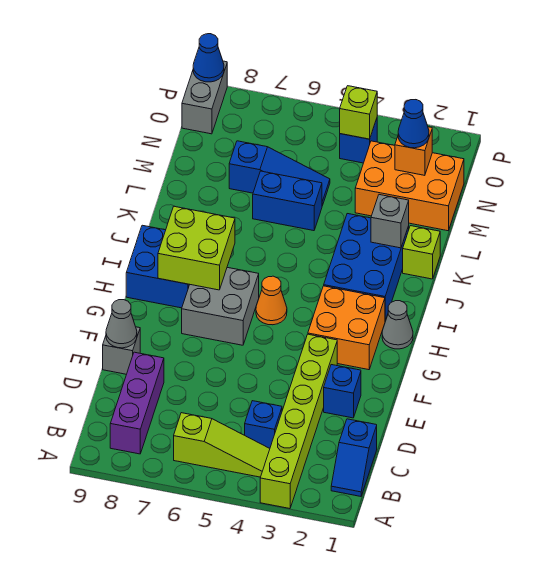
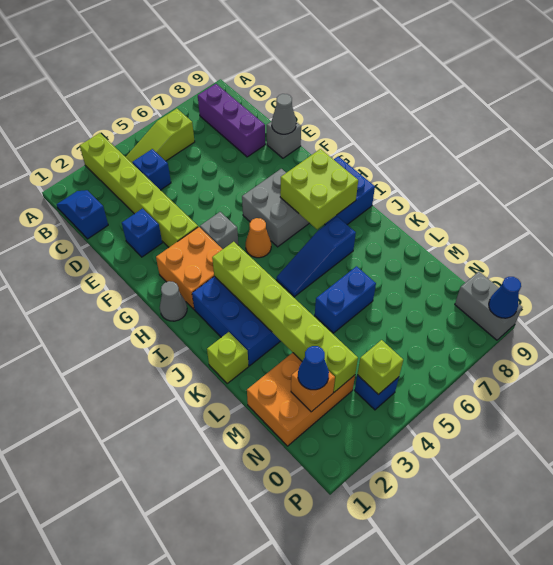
none -> lime 1x6 brick [212,242,358,392]
grey 1x1 brick [371,195,409,248] -> grey 1x1 brick moved to [200,212,238,249]
blue 1x3 slope [229,141,330,206] -> blue 1x3 slope moved to [277,217,356,297]

